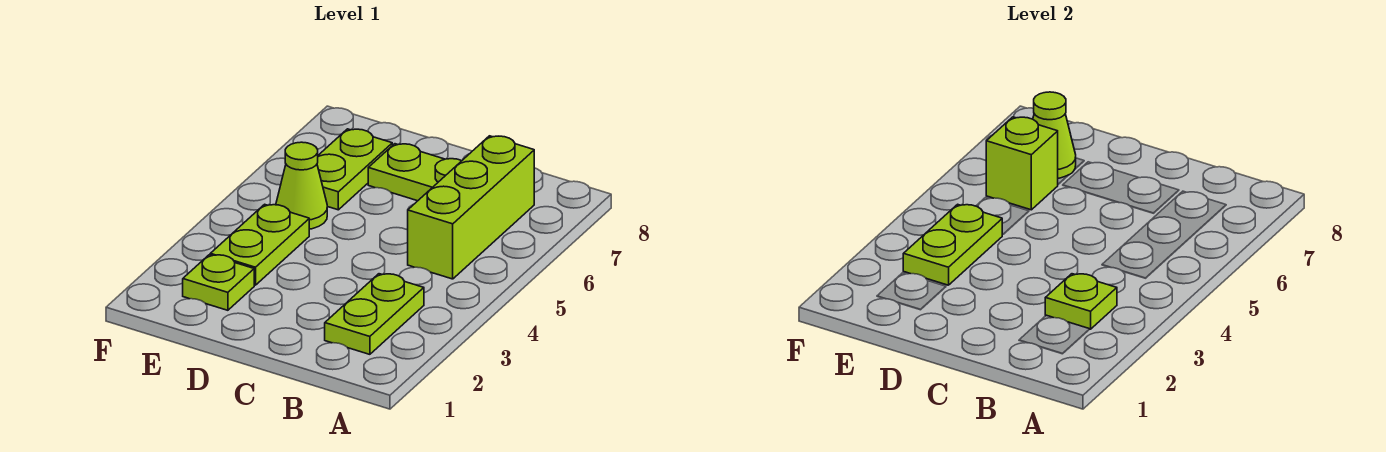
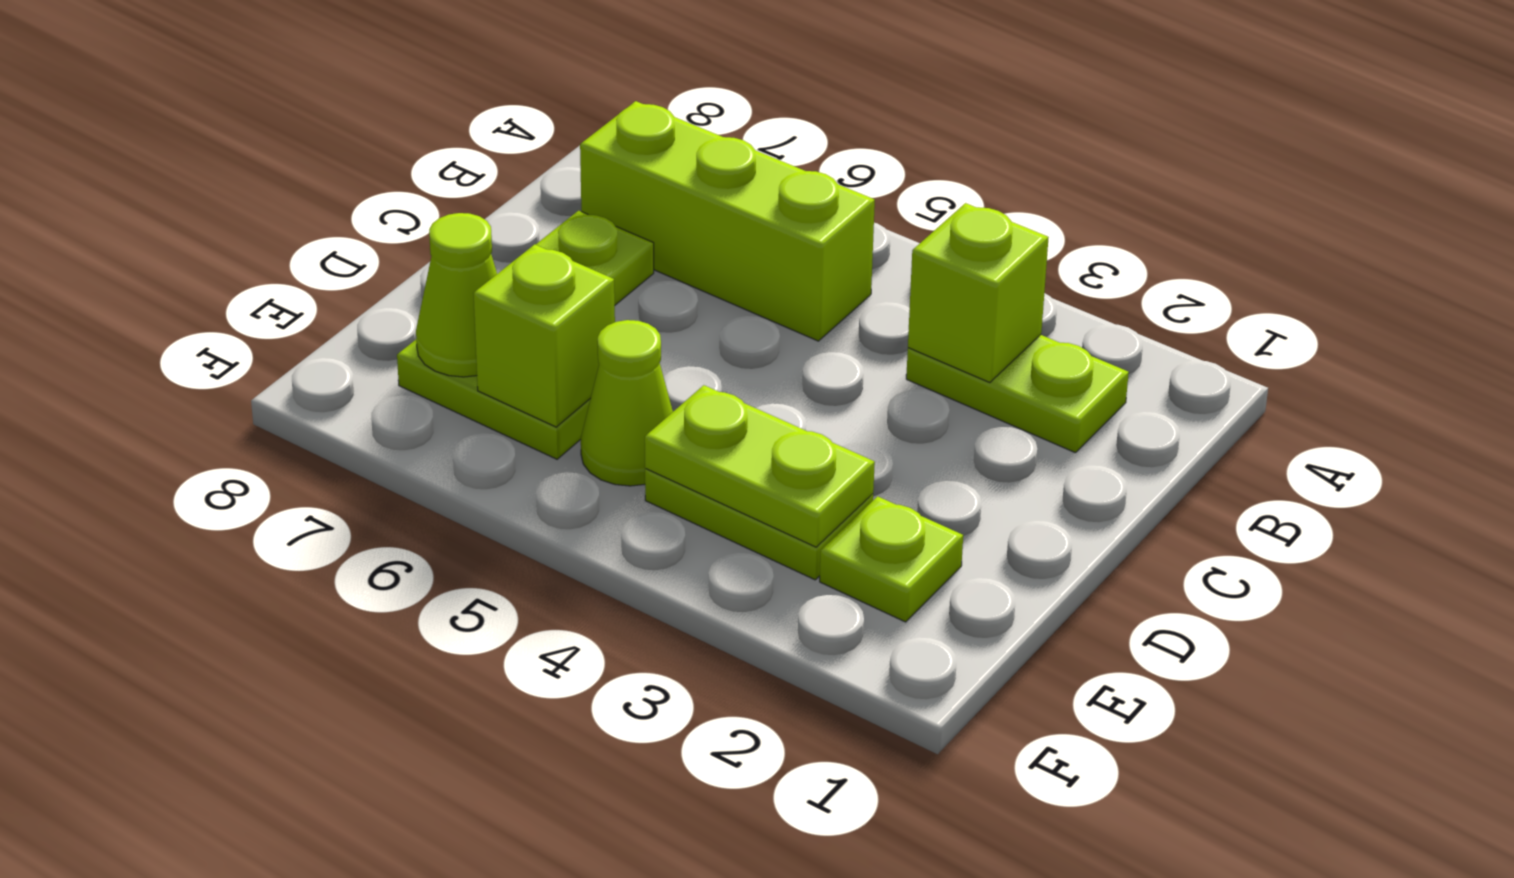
lime 1x1 plate [1045,274,1117,329] -> lime 1x1 brick [908,203,1049,383]

